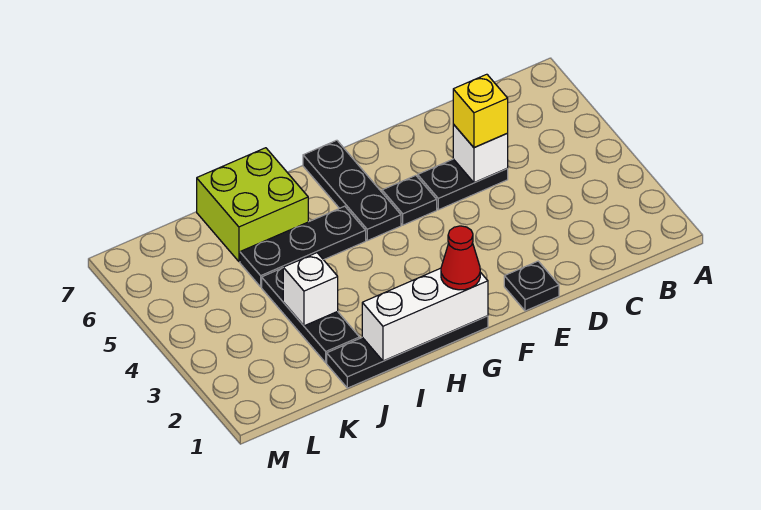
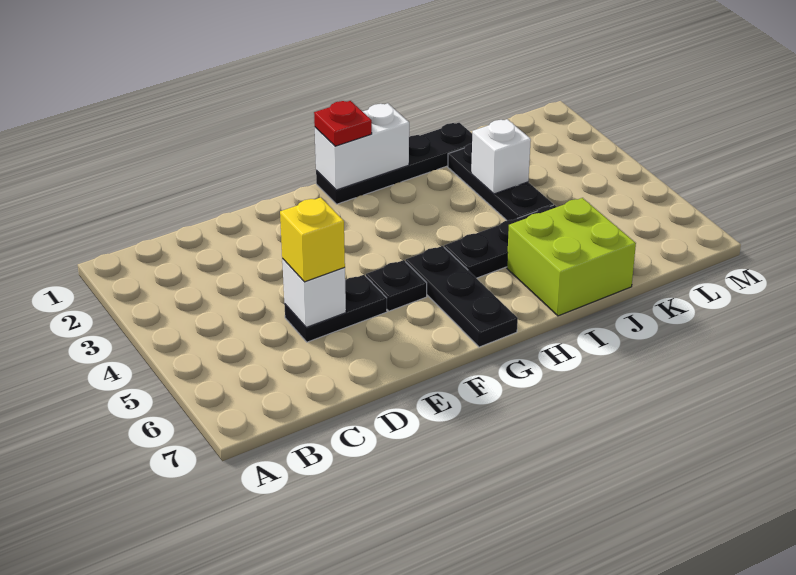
black 1x1 plate [504,261,559,311] -> none
white 1x3 brick [362,268,488,361] -> white 1x2 brick [315,103,409,190]
red 1x1 cone [441,226,480,290] -> red 1x1 plate [314,101,372,146]

